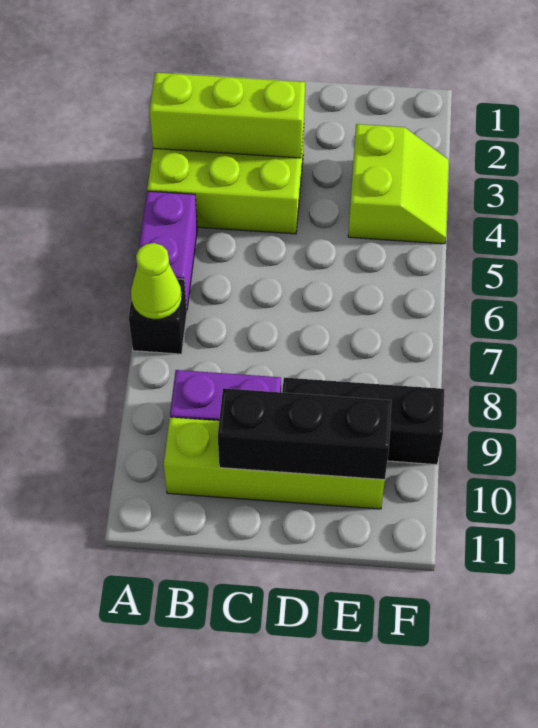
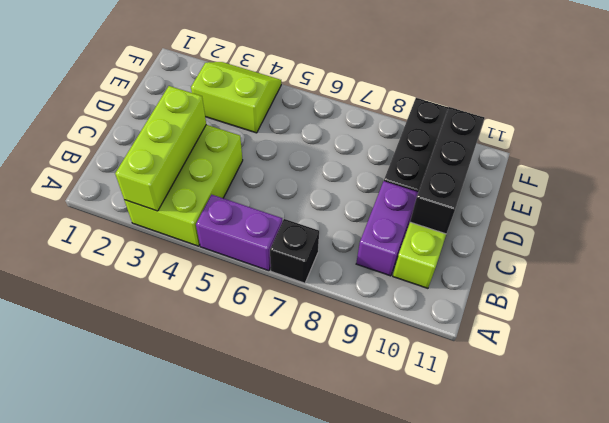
lime 1x1 cone [131,243,182,320] -> none

